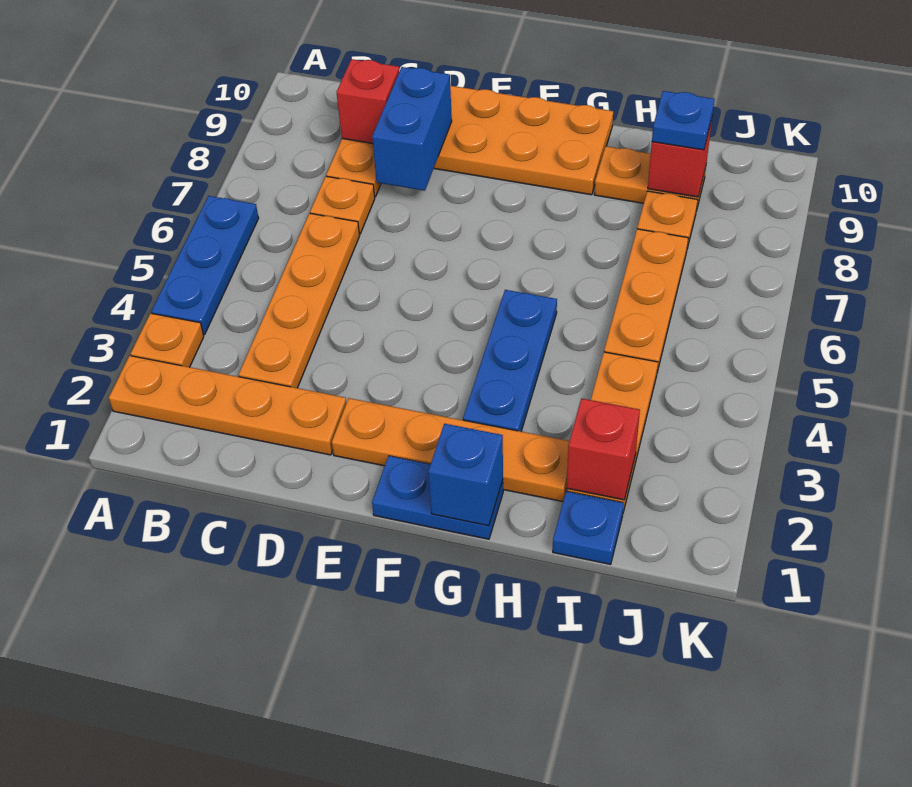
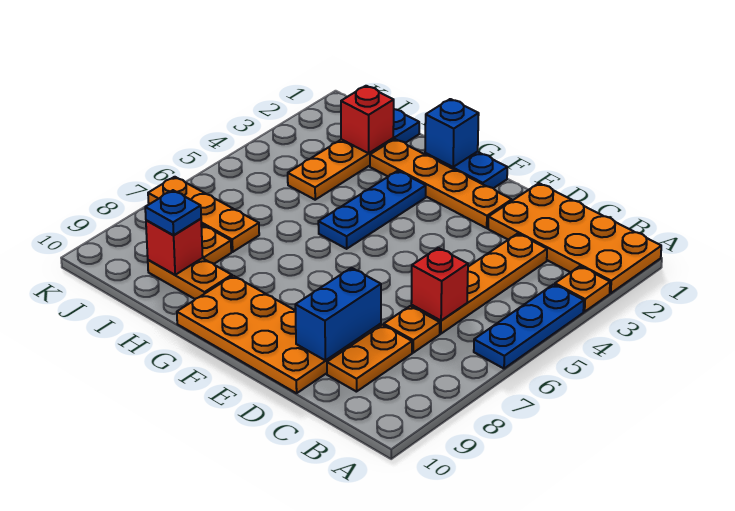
orange 1x4 plate [109,356,346,455] -> orange 2x4 plate [488,183,661,293]
red 1x1 brick [337,59,399,144] -> red 1x1 brick moved to [411,248,468,321]
orange 1x3 plate [604,229,688,372] -> orange 1x3 plate turned to [148,177,259,252]

